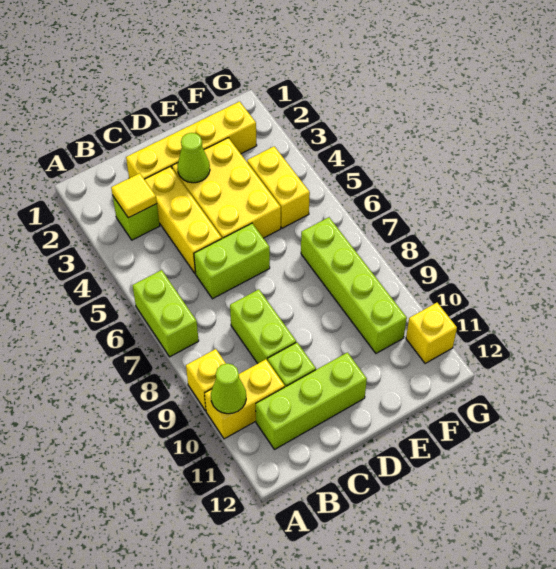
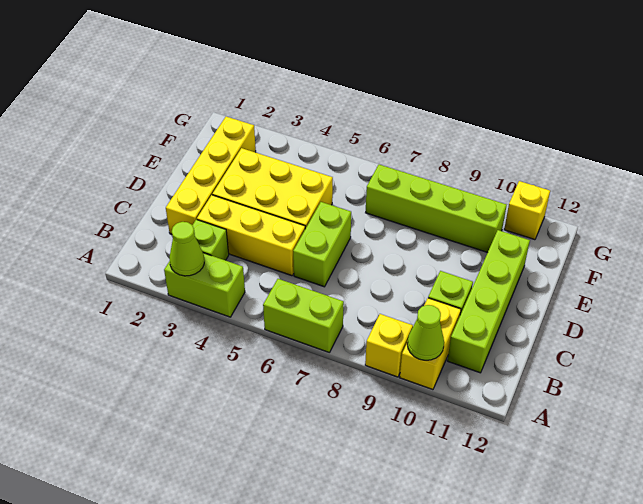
yellow 1x1 tile [111,173,157,218] -> none
lime 1x3 brick [256,352,367,450] -> lime 1x4 brick [447,230,530,373]
lime 1x2 brick [230,289,296,363] -> lime 1x2 brick moved to [164,253,245,317]
lime 1x1 cone [177,133,210,183] -> lime 1x1 cone moved to [170,222,204,276]
yellow 1x2 brick [247,146,310,228] -> none

